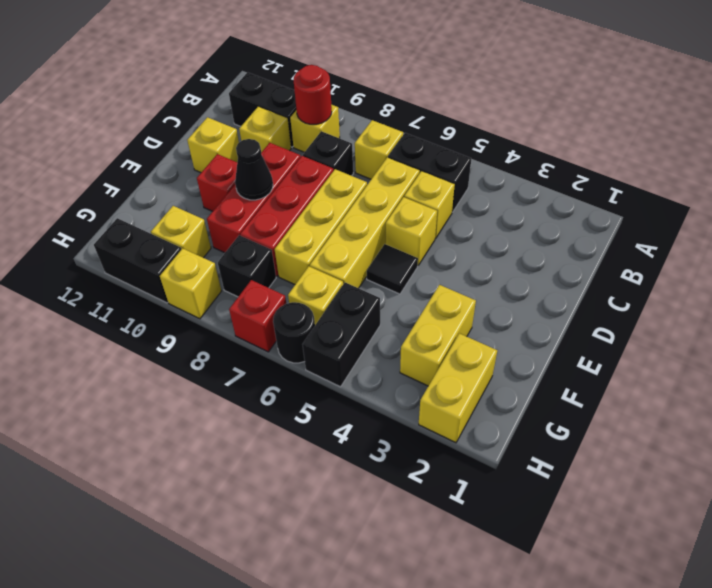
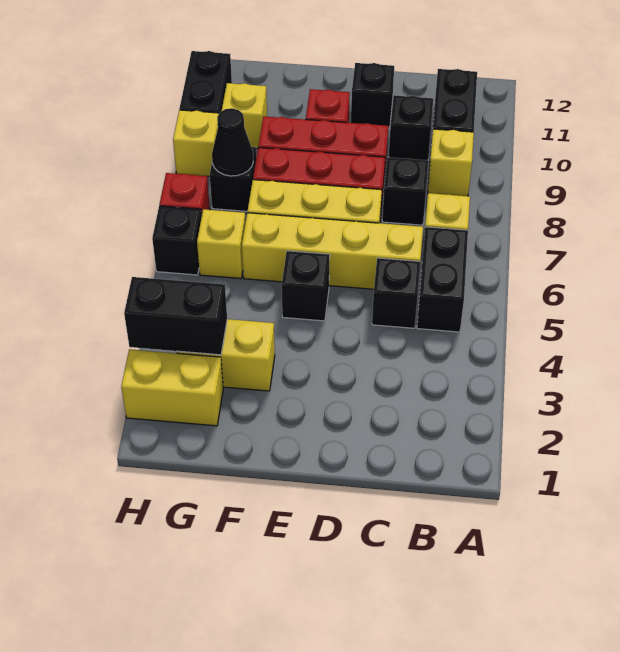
red 1x1 round brick [294,65,332,124] -> none
yellow 1x1 brick [404,171,455,238] -> black 1x1 brick [372,258,420,328]
yellow 1x1 brick [239,106,291,152] -> black 1x1 brick [389,95,433,160]
yellow 1x1 brick [385,197,437,265] -> none
yellow 1x1 brick [187,117,239,173] -> black 1x1 brick [351,63,394,128]
black 1x1 tile [367,244,418,294] -> black 1x1 brick [282,251,330,321]
black 1x1 cone [235,139,273,200] -> black 1x1 cone moved to [212,108,253,176]
black 1x2 brick [302,283,380,387] -> black 1x2 brick moved to [124,277,227,355]
black 1x1 round brick [273,302,315,363] -> black 1x1 brick [152,206,202,275]

